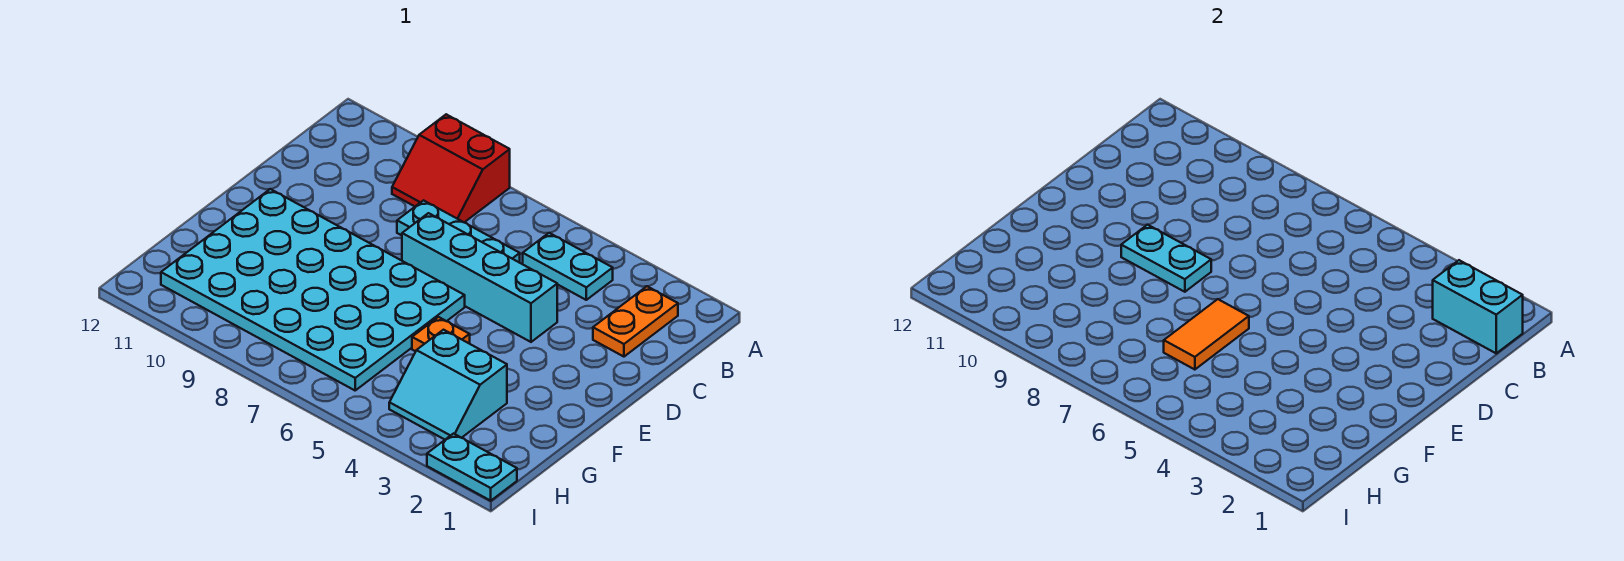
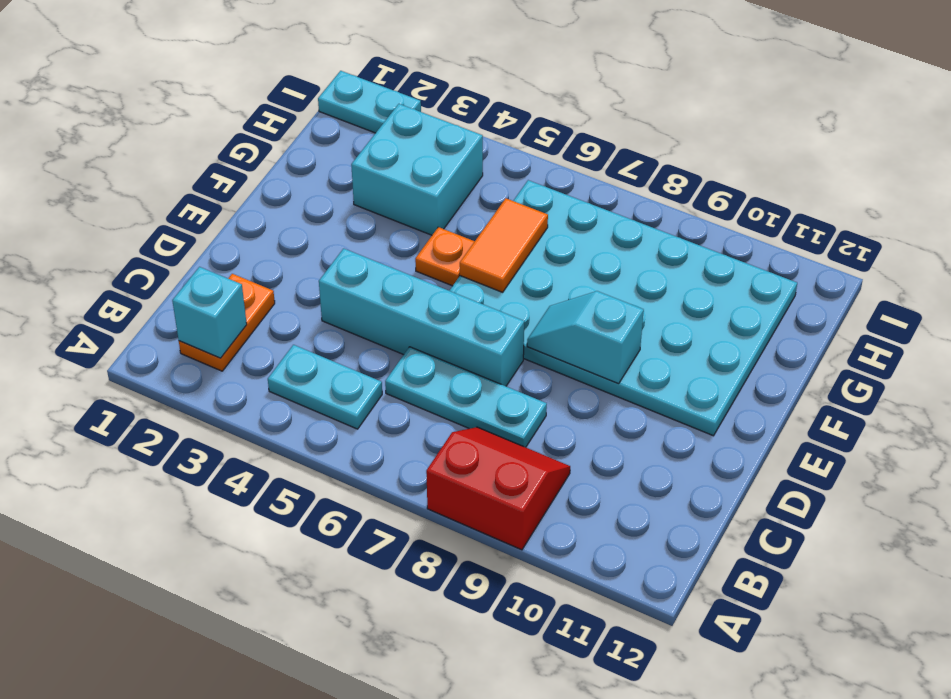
cyan 1x2 brick [1433,260,1523,353] -> cyan 1x1 brick [172,267,247,358]
cyan 1x2 plate [1121,225,1211,292] -> cyan 1x2 slope [527,291,644,384]
cyan 2x2 slope [389,330,507,439] -> cyan 2x2 brick [351,104,483,235]

